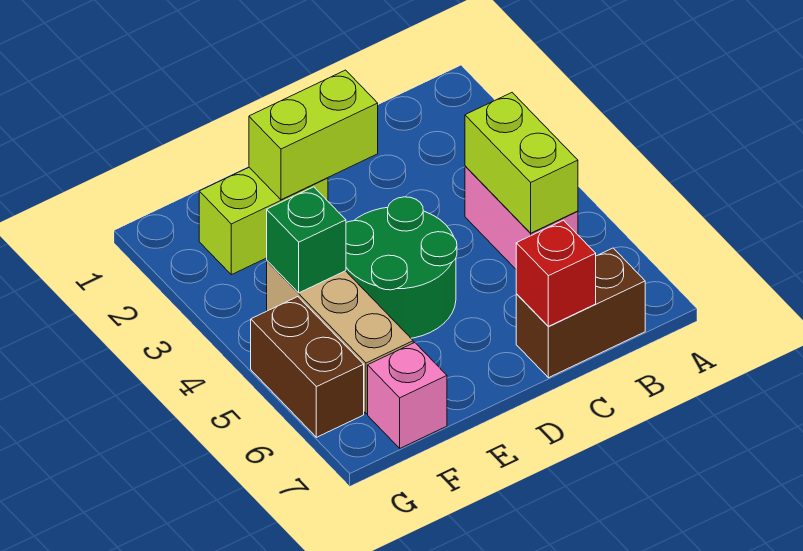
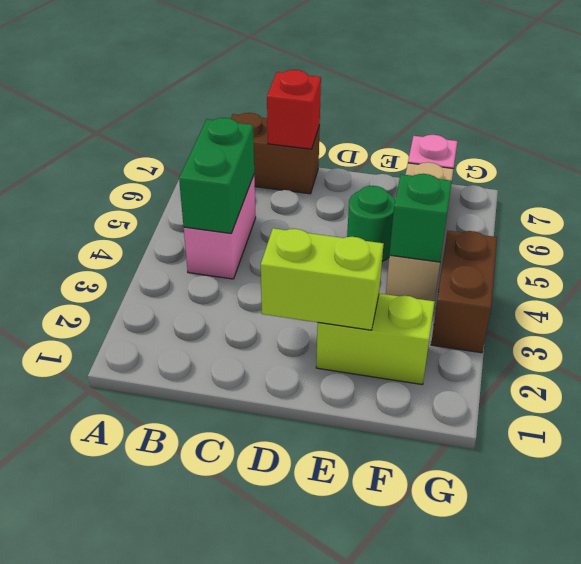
lime 1x2 brick [465,93,578,233] -> green 1x2 brick [179,118,254,233]
green 2x2 round brick [346,197,457,338] -> green 1x1 round brick [347,186,395,261]
brown 1x2 brick [251,297,364,437] -> brown 1x2 brick moved to [431,231,497,353]

